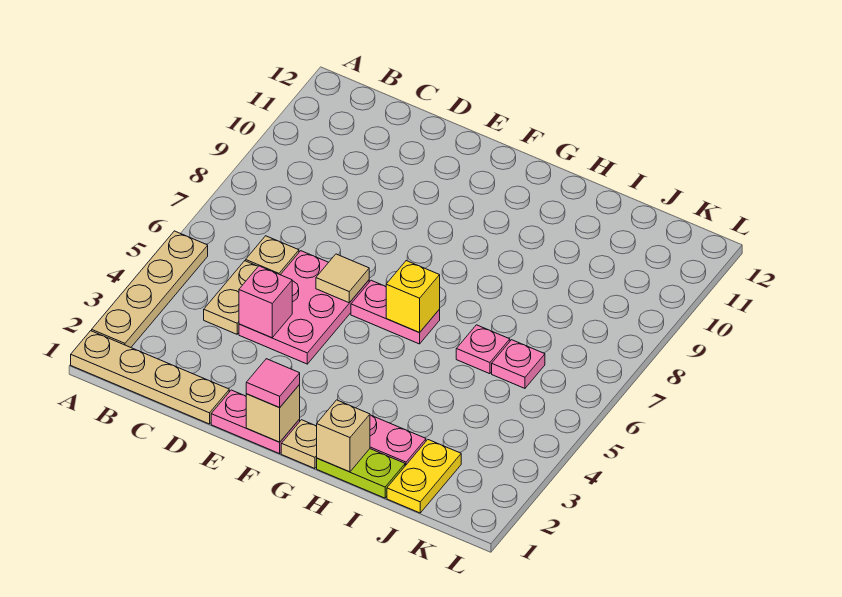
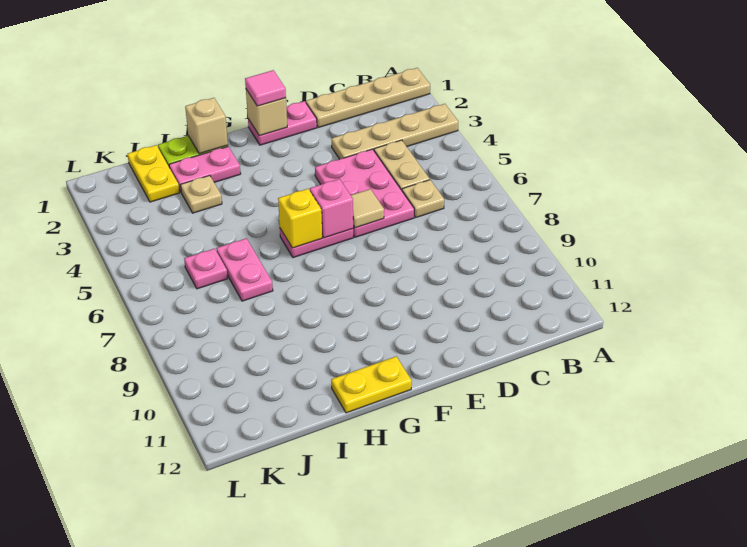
tan 1x4 plate [92,231,208,347] -> tan 1x4 plate turned to [332,104,458,159]
pink 1x1 brick [239,266,292,338] -> pink 1x1 brick moved to [310,179,353,238]
tan 1x1 plate [281,420,317,469] -> tan 1x1 plate moved to [181,175,222,213]
none -> yellow 1x2 plate [331,356,412,413]
pink 1x1 plate [456,325,510,374] -> pink 1x2 plate [216,238,273,301]

